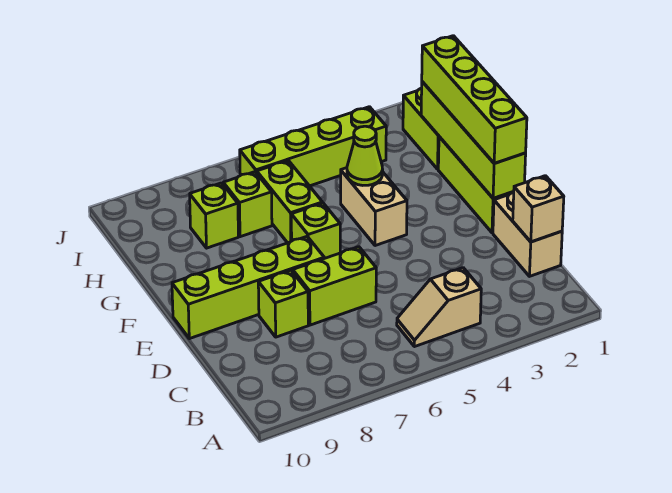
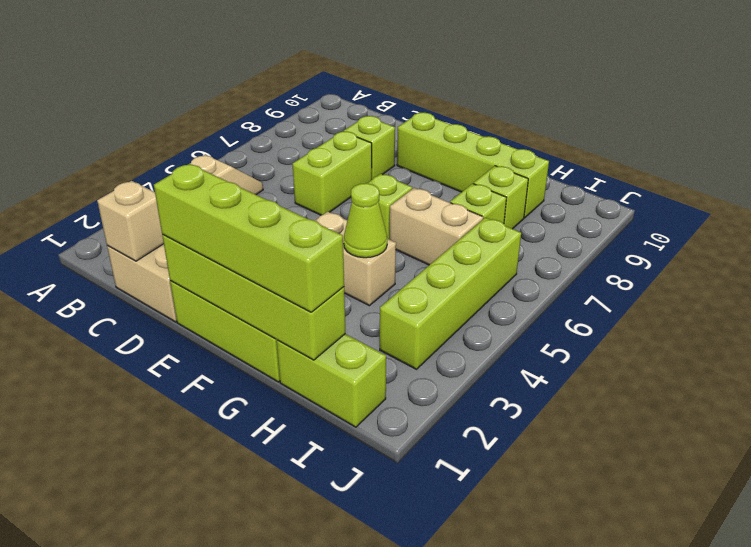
lime 1x4 brick [172,237,324,339] -> lime 1x4 brick turned to [397,112,549,218]
lime 1x2 brick [257,161,322,243] -> tan 1x2 brick [390,188,483,265]

